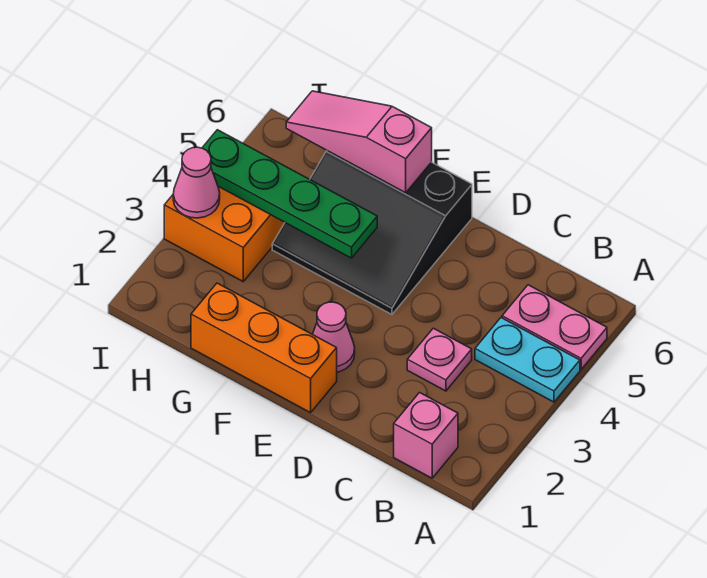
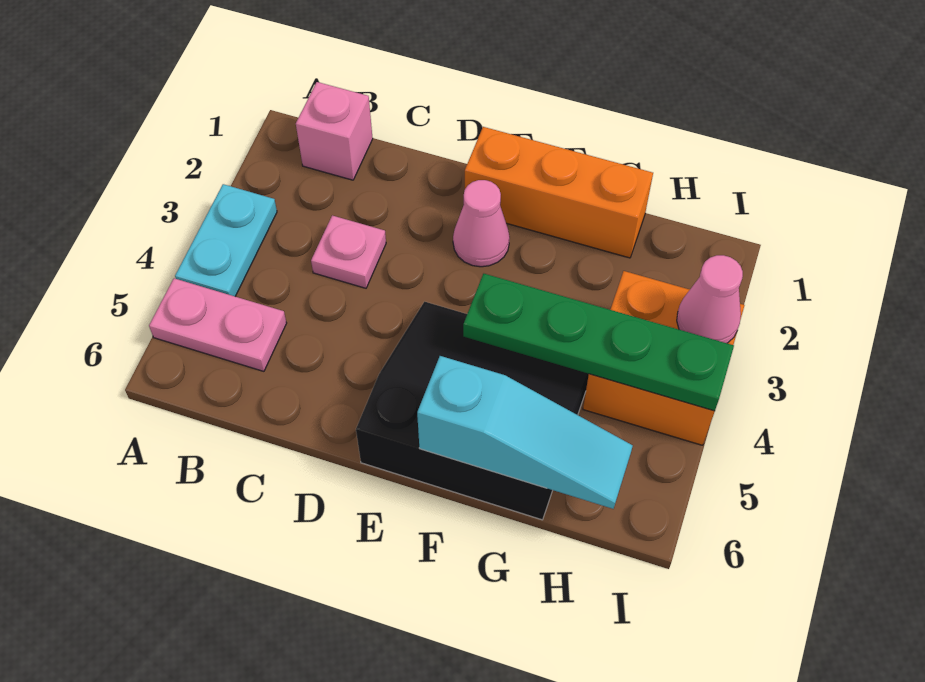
cyan 1x2 plate [475,318,580,402] -> cyan 1x2 plate turned to [175,184,277,296]
pink 1x3 slope [286,91,432,193] -> cyan 1x3 slope [417,356,633,509]

